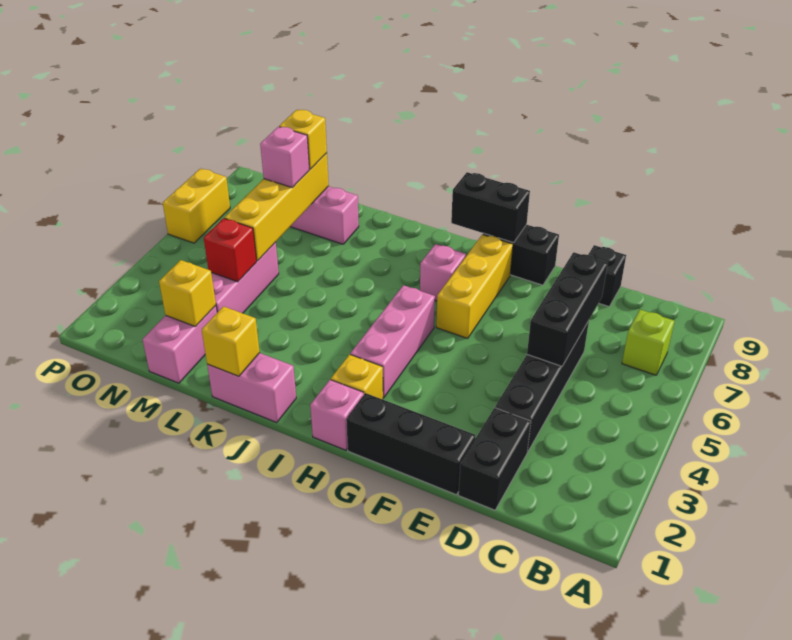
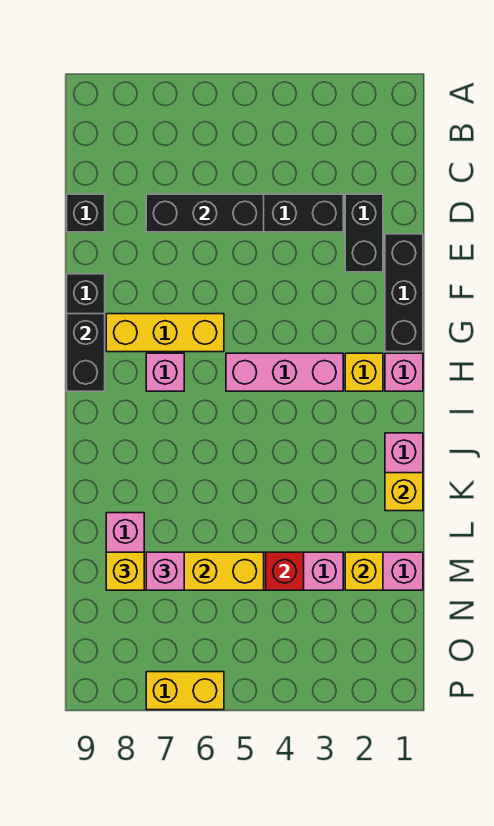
lime 1x1 brick [622,310,674,375] -> none
black 1x2 brick [458,408,531,510] -> black 1x2 brick turned to [345,194,383,272]

